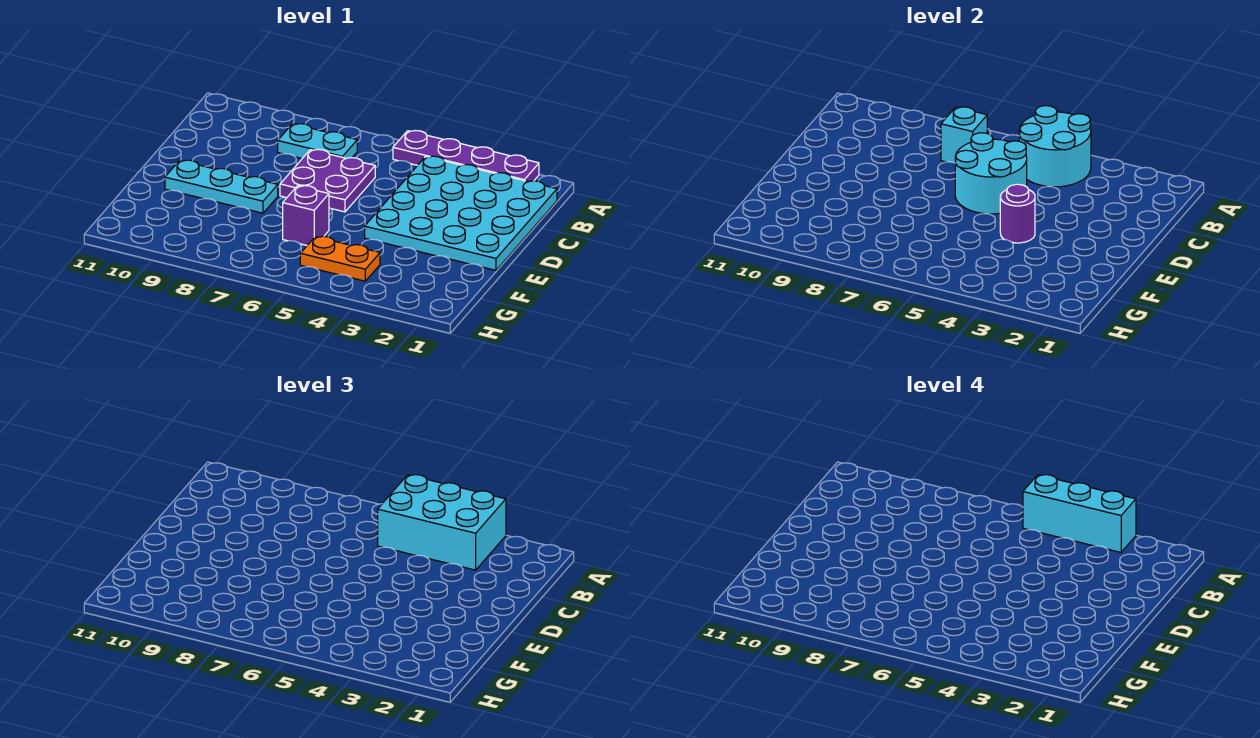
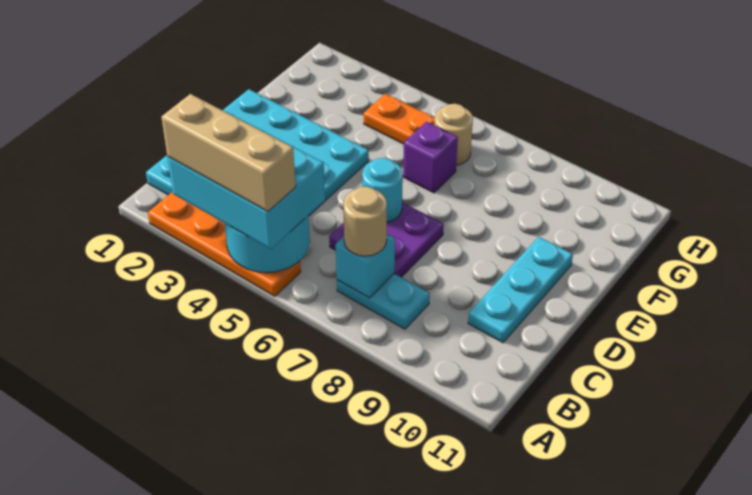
purple 1x4 plate [393,130,539,182] -> orange 1x4 plate [148,192,301,296]
cyan 1x3 brick [1023,475,1136,552] -> tan 1x3 brick [162,94,296,212]
none -> tan 1x1 round brick [343,187,387,256]
cyan 2x2 round brick [955,133,1027,214] -> cyan 1x1 round brick [362,158,403,222]
purple 1x1 round brick [1000,184,1035,243] -> none
cyan 1x3 plate [165,160,278,213] -> cyan 1x3 plate turned to [468,237,573,343]
none -> tan 1x1 round brick [435,104,473,165]

